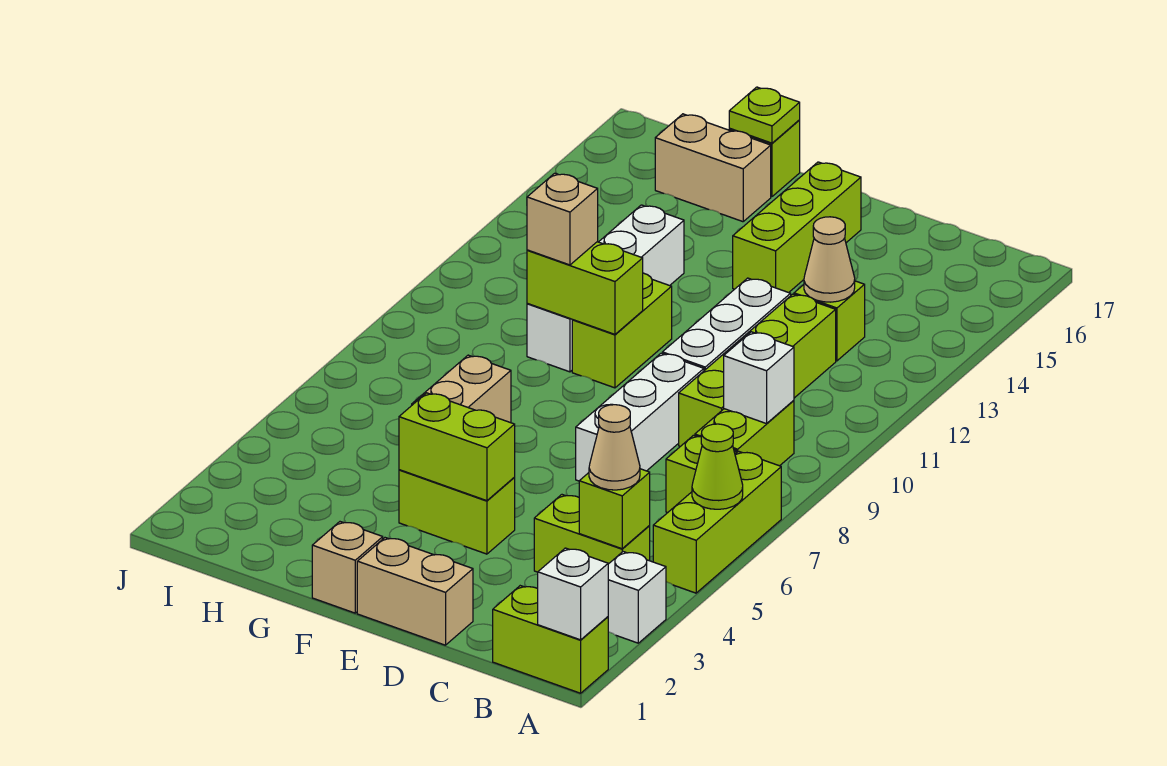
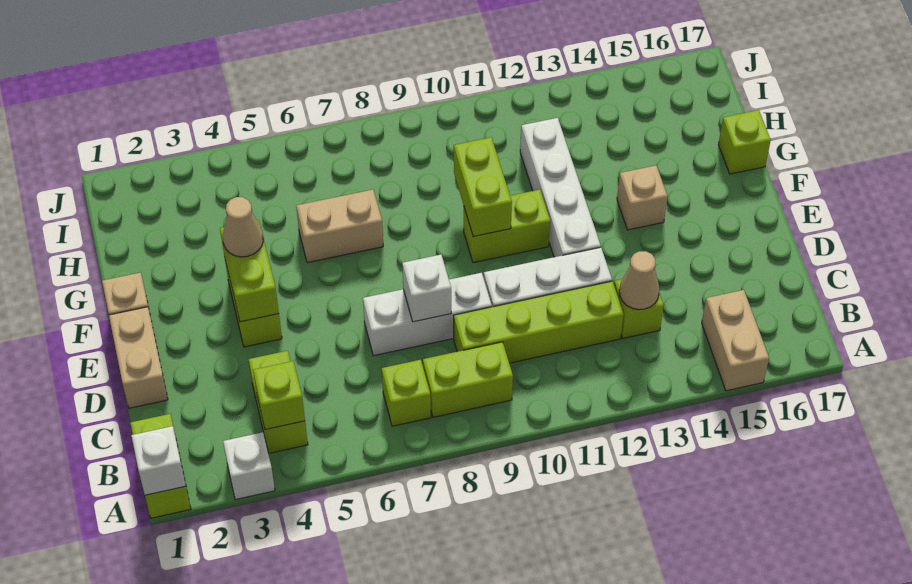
lime 1x3 brick [653,451,781,593] -> none
lime 1x1 cone [692,424,743,509] -> none
tan 1x1 cone [589,405,640,490] -> tan 1x1 cone moved to [223,197,263,257]
white 1x1 brick [724,332,794,424] -> white 1x1 brick moved to [402,255,451,322]
lime 1x3 brick [733,162,861,293] -> none
white 1x4 brick [527,205,684,372] -> white 1x4 brick turned to [520,118,601,257]
tan 1x1 brick [527,173,598,265] -> tan 1x1 brick moved to [617,165,668,230]
tan 1x2 brick [655,114,771,222] -> tan 1x2 brick moved to [702,290,769,391]
lime 1x1 plate [729,87,800,143] -> none

